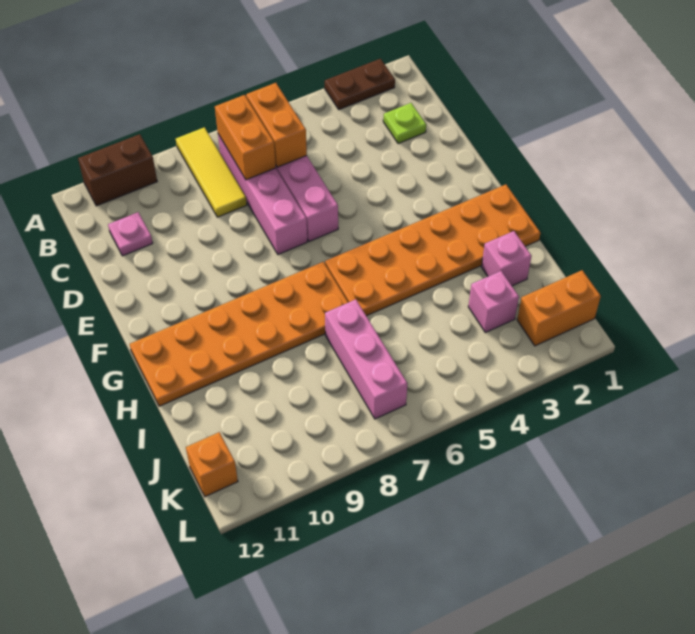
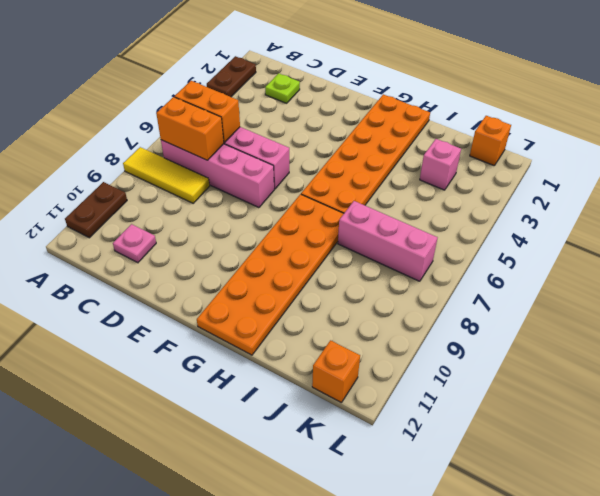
brown 1x2 brick [78,134,157,206] -> brown 1x2 plate [65,182,127,238]
pink 1x1 brick [482,231,531,286] -> none
orange 1x2 brick [517,270,601,346] -> orange 1x1 brick [470,116,511,166]

